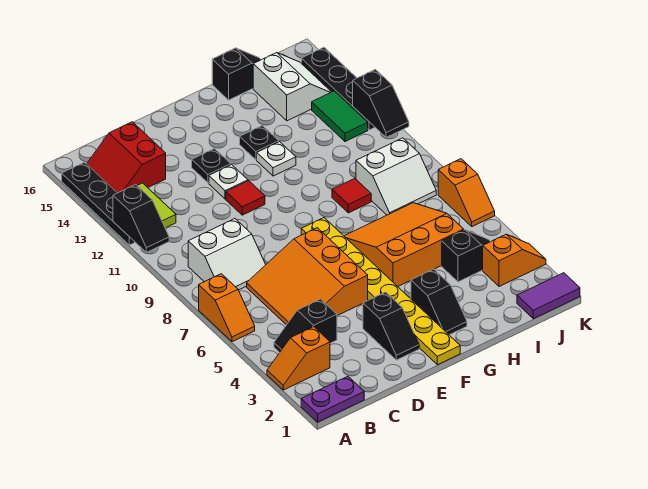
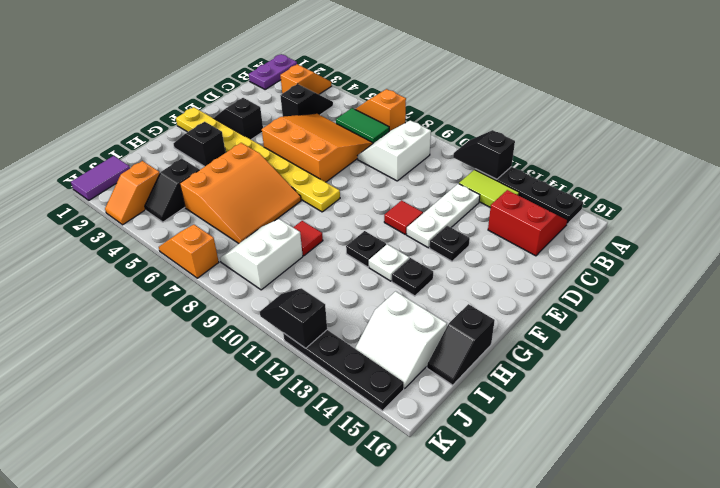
white 1x1 plate [209,165,248,199] -> white 1x3 plate [407,184,480,248]
none -> black 1x1 plate [346,231,386,267]
green 1x2 tile [312,91,368,142] -> green 1x2 tile moved to [336,108,389,143]

